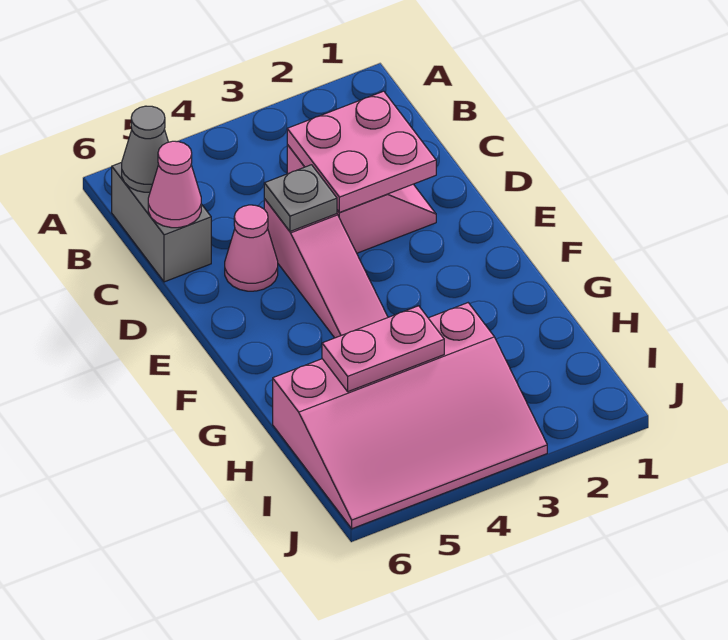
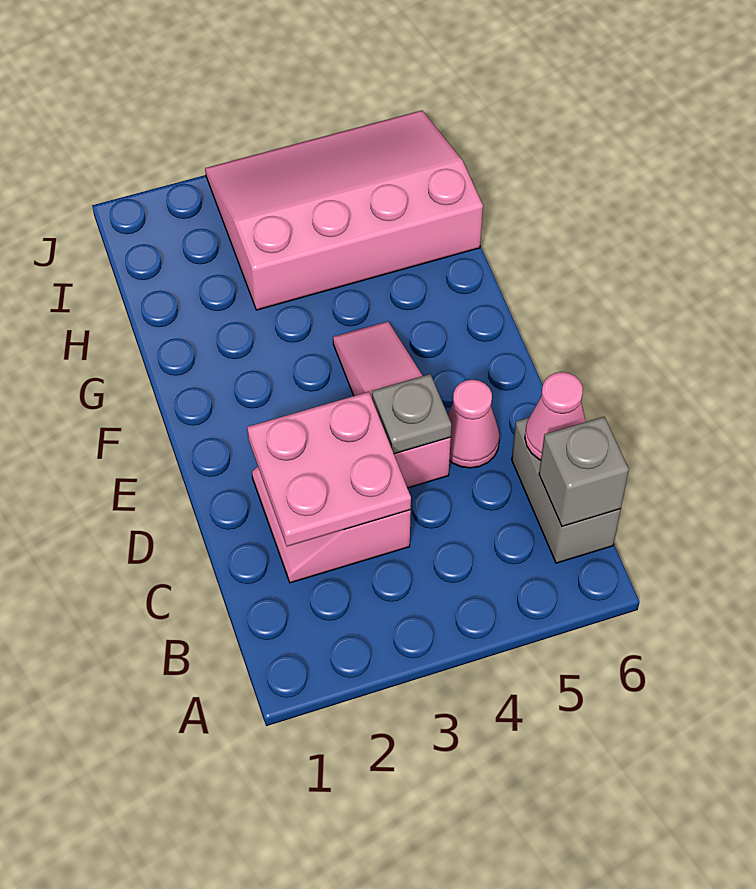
grey 1x1 cone [122,106,168,192] -> grey 1x1 brick [539,417,629,526]
pink 1x2 plate [322,306,444,392] -> none

